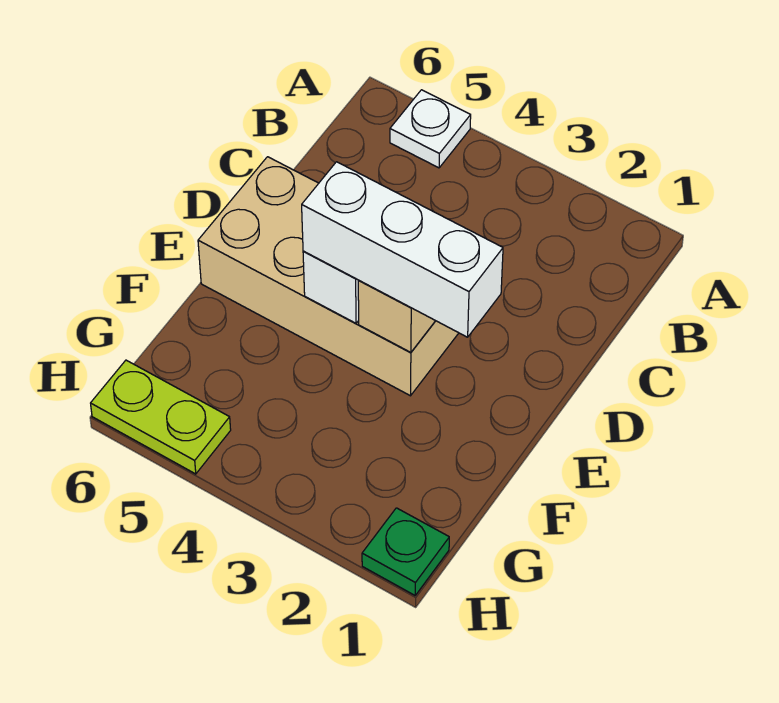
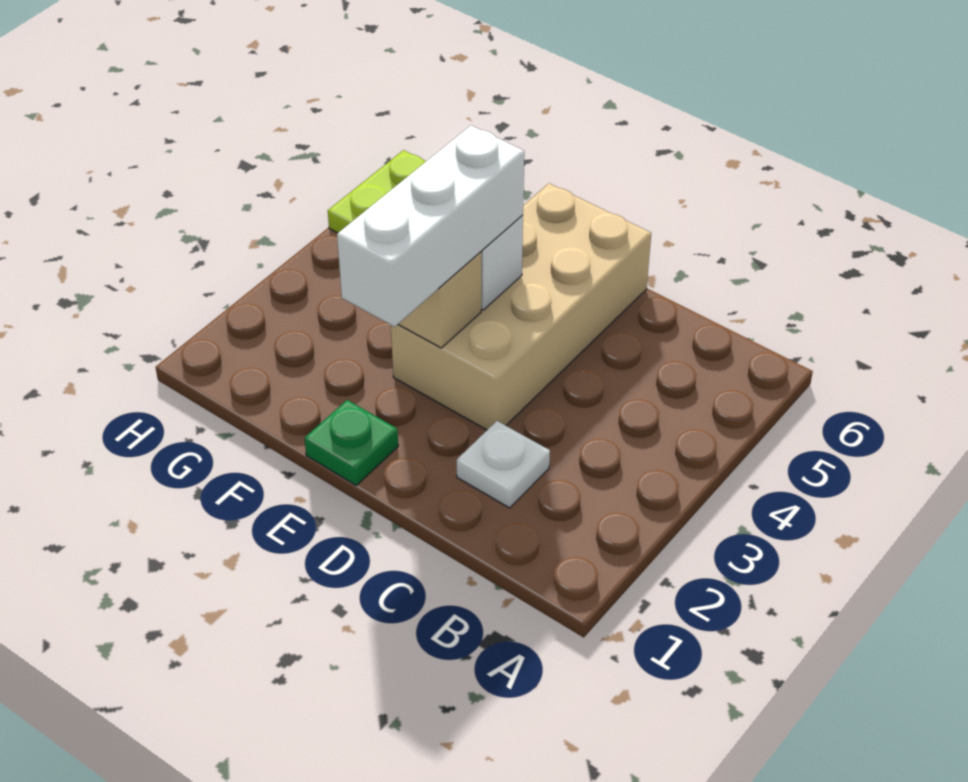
white 1x1 plate [390,90,471,168] -> white 1x1 plate moved to [457,421,550,508]
green 1x1 plate [362,508,449,595] -> green 1x1 plate moved to [304,400,398,485]

